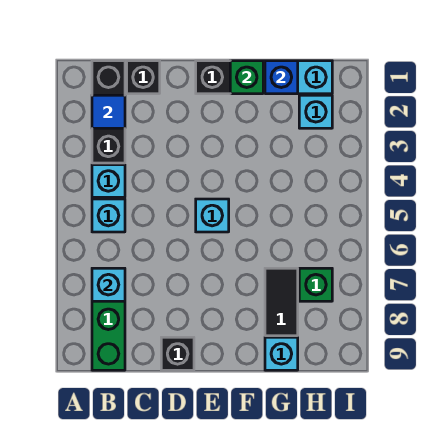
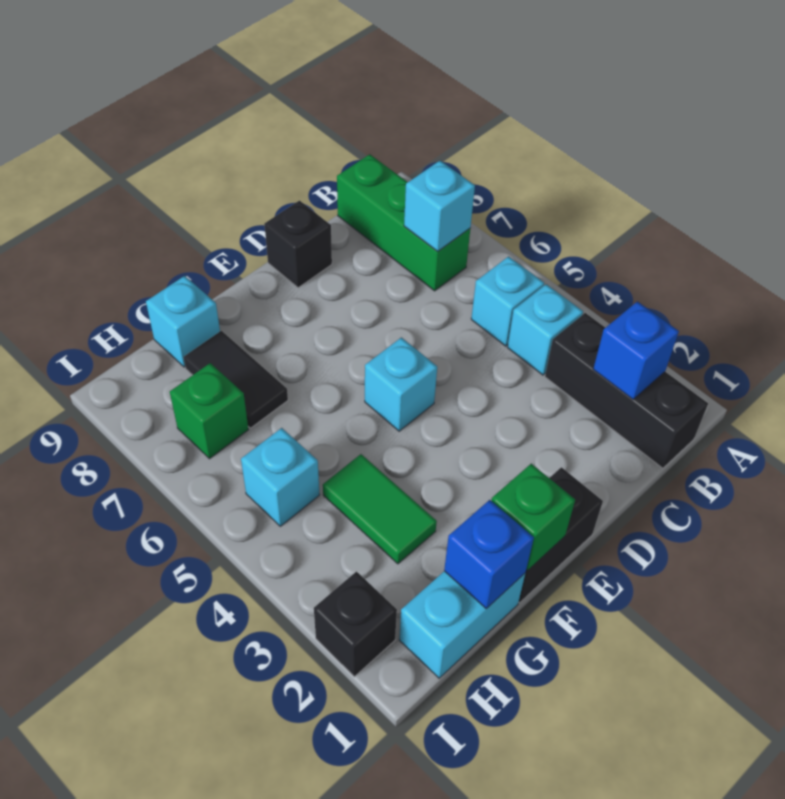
blue 1x1 tile [92,95,125,128] -> blue 1x1 brick [593,301,679,399]
black 1x1 brick [127,61,160,94] -> black 1x1 brick moved to [314,572,397,677]
none -> green 1x2 tile [323,454,437,564]
cyan 1x1 brick [299,95,332,128] -> cyan 1x1 brick moved to [241,428,320,526]

